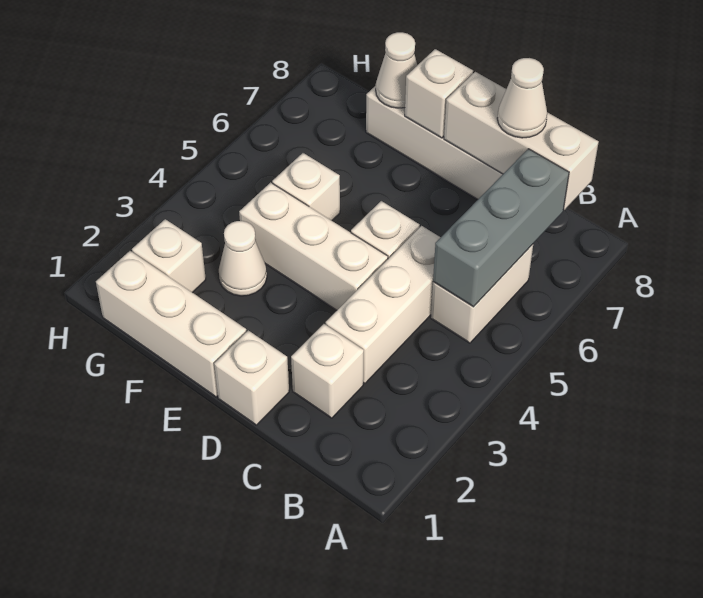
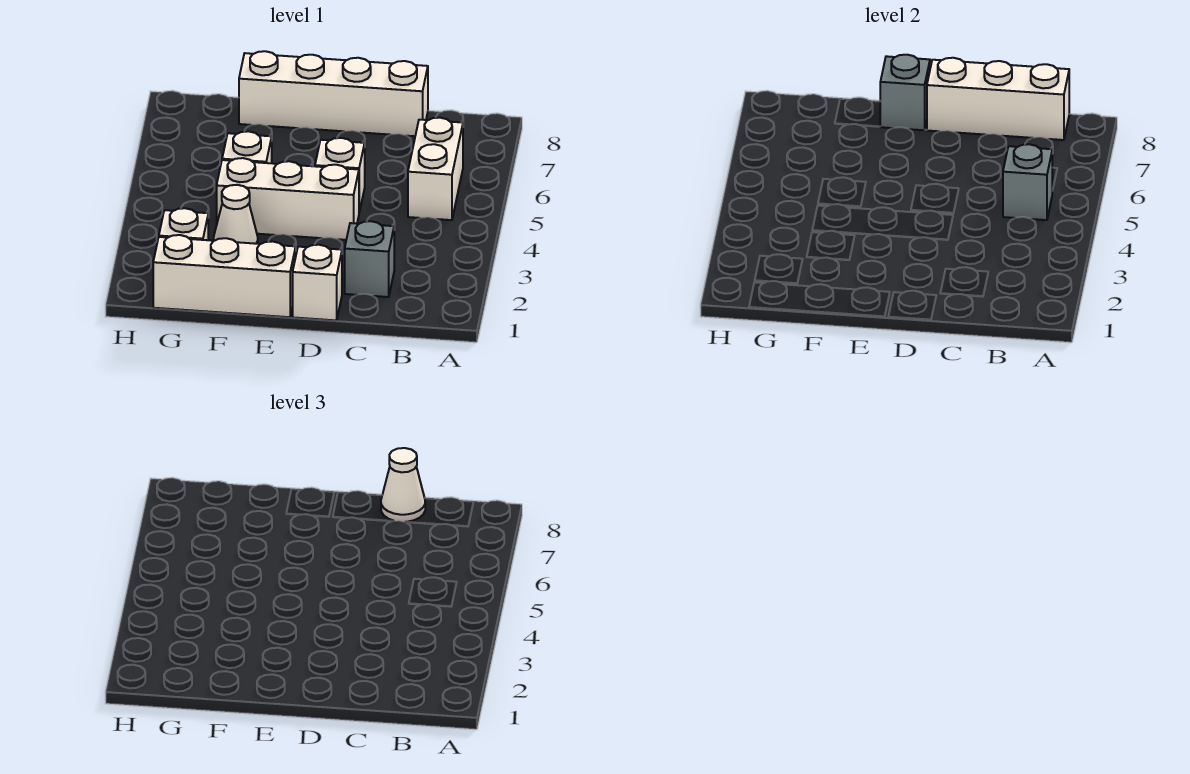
grey 1x3 brick [433,149,569,307] -> grey 1x1 brick [1003,144,1052,220]
white 1x1 brick [291,324,364,418] -> grey 1x1 brick [345,221,394,297]
white 1x3 brick [326,226,441,383] -> none
white 1x1 brick [405,49,473,138] -> grey 1x1 brick [880,55,930,130]
white 1x1 cone [376,32,417,108] -> none

